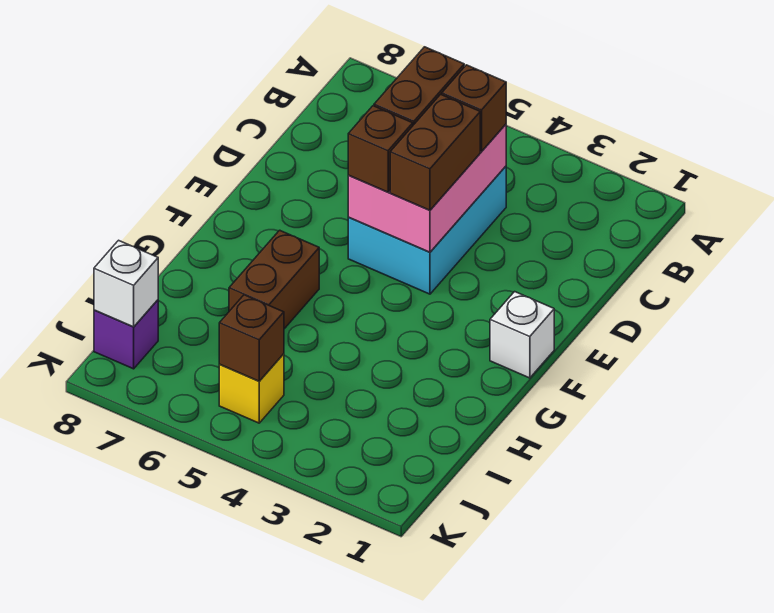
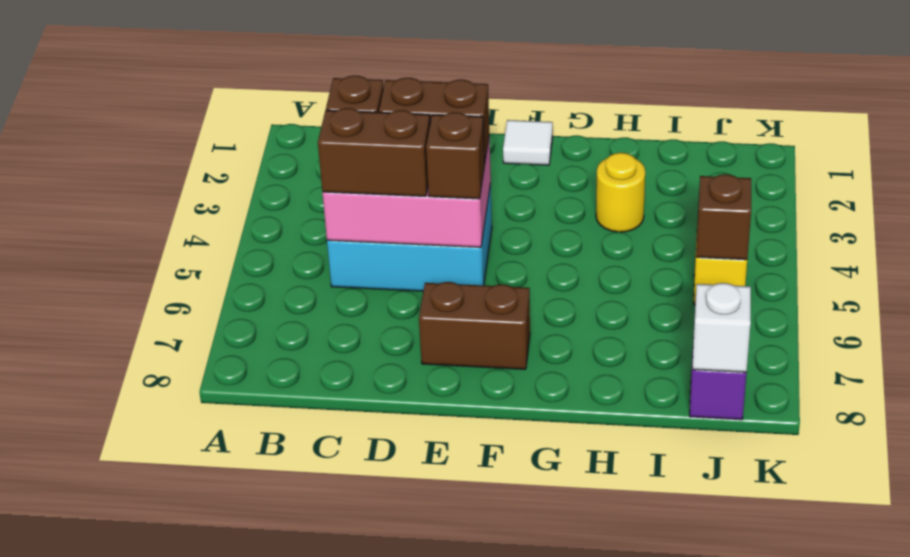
white 1x1 brick [490,292,554,378] -> white 1x1 tile [503,120,553,165]
brown 1x2 brick [229,230,319,329] -> brown 1x2 brick moved to [419,282,530,369]
none -> yellow 1x1 round brick [596,153,645,232]

